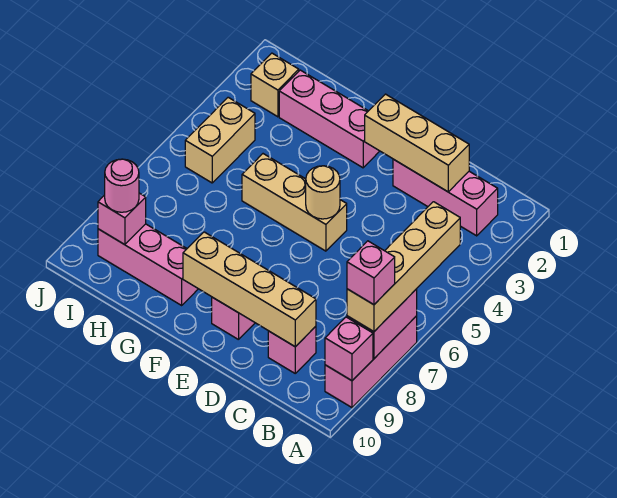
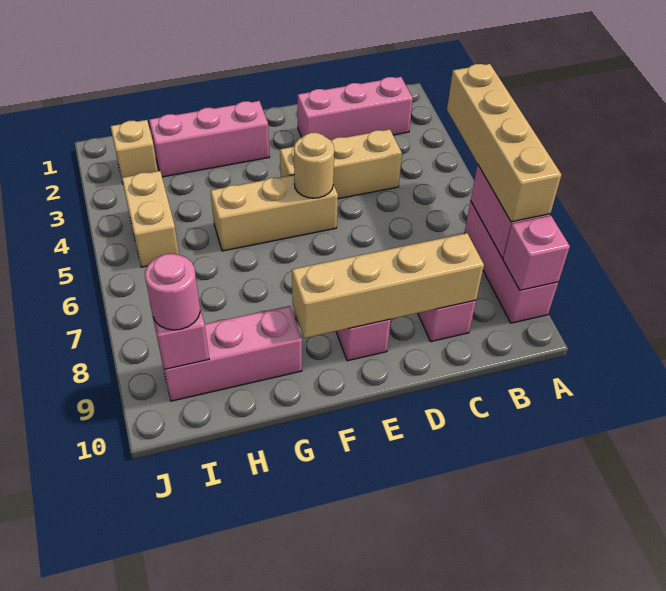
pink 1x1 brick [347,241,395,305] -> none
tan 1x3 brick [365,94,469,192] -> tan 1x3 brick moved to [280,129,402,199]

